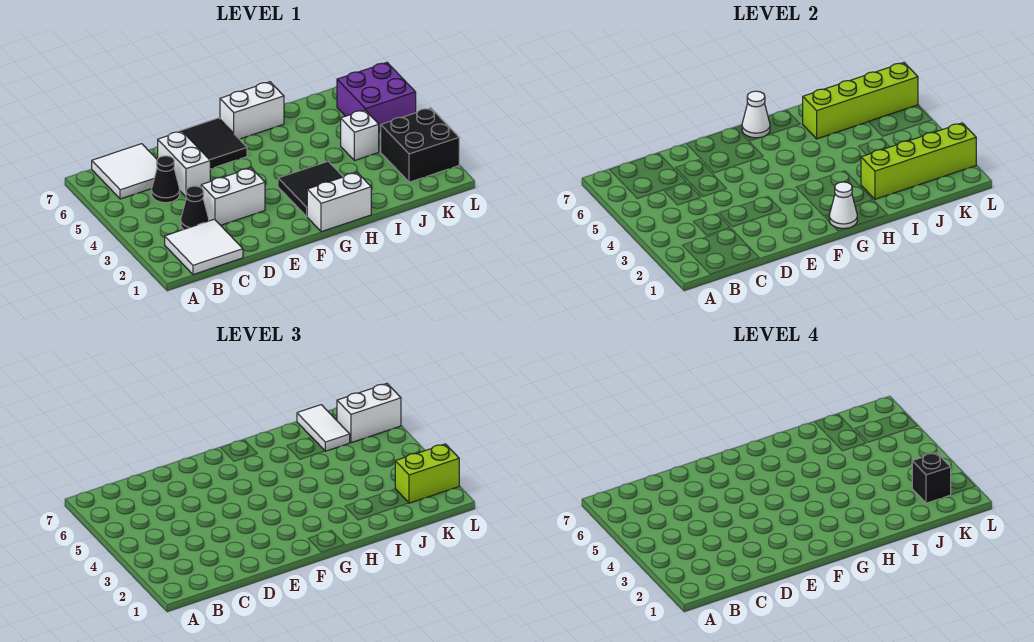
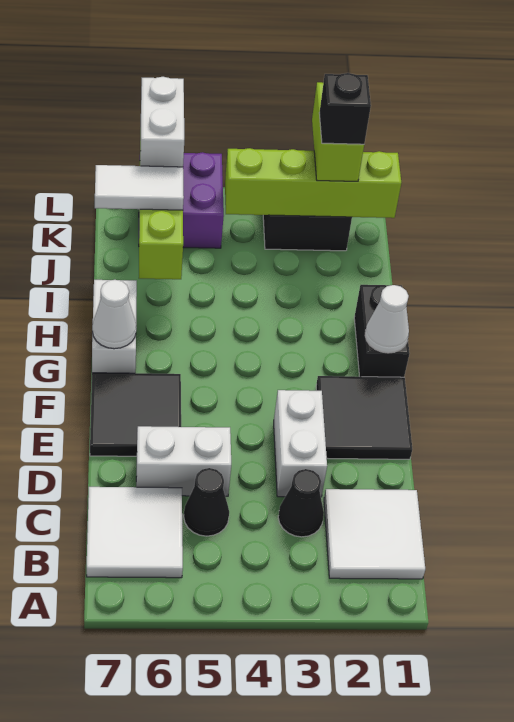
white 1x2 brick [307,173,371,232] -> black 1x2 brick [354,285,410,377]
black 2x2 tile [278,161,343,216] -> black 2x2 tile moved to [316,376,412,459]
lime 1x4 brick [861,123,976,199] -> lime 1x4 brick turned to [225,148,401,218]
white 1x1 brick [341,110,379,161] -> none

